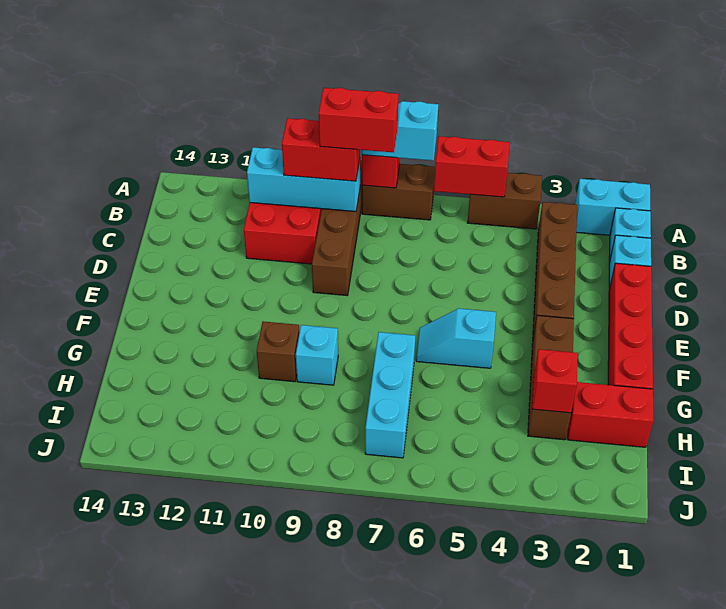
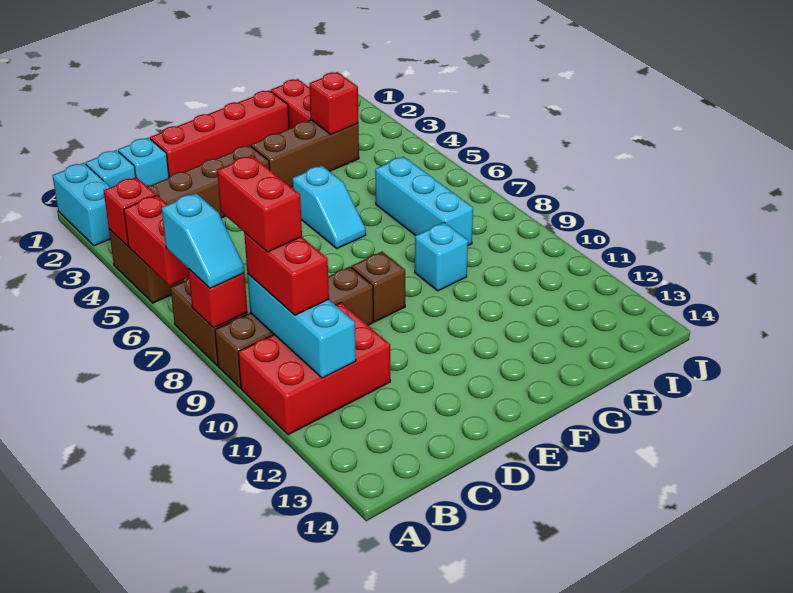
none -> red 1x1 brick [104,177,156,246]
cyan 1x3 brick [365,332,415,458] -> cyan 1x3 brick turned to [375,157,473,245]
brown 1x1 brick [257,322,300,382] -> brown 1x1 brick moved to [351,252,405,322]

